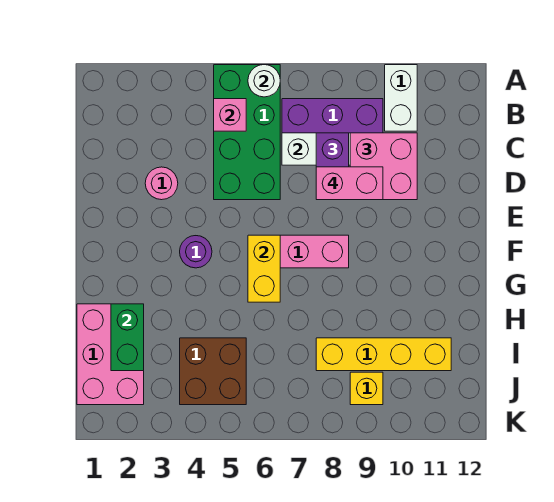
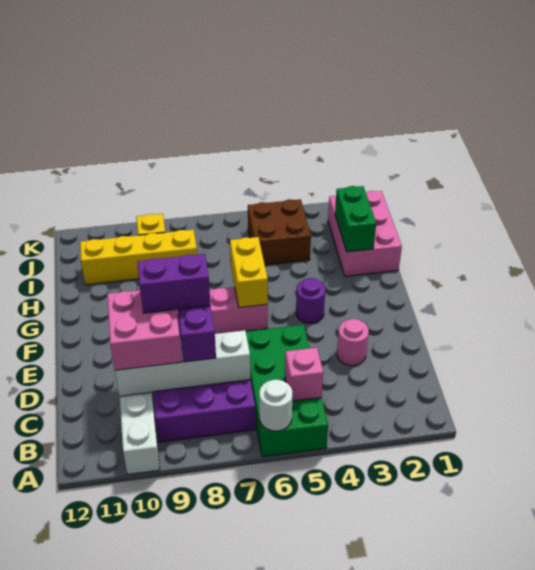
pink 1x2 brick [316,167,383,200] -> purple 1x2 brick [137,254,210,313]

